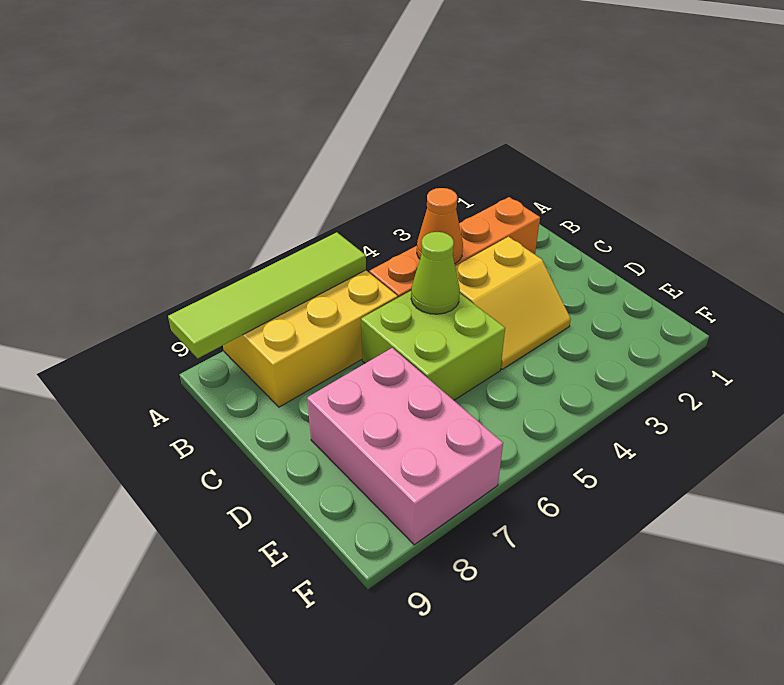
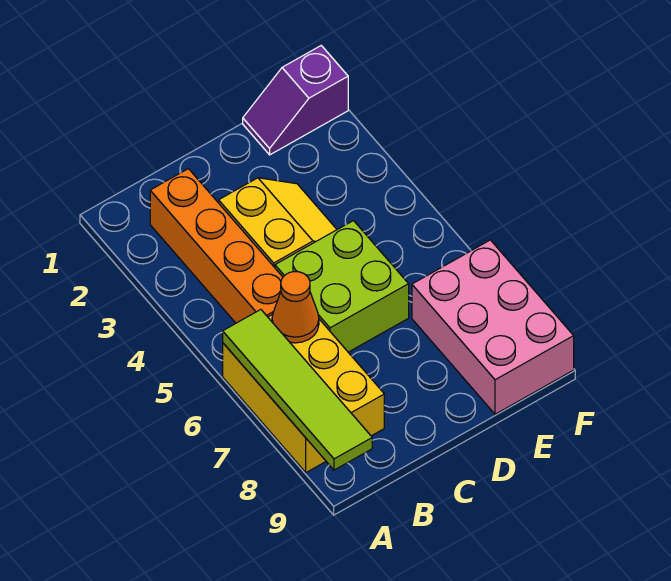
orange 1x1 cone [417,188,463,264] -> orange 1x1 cone moved to [272,272,319,343]
lime 1x1 cone [411,232,460,314] -> none
pink 2x3 brick [307,348,503,545] -> pink 2x3 brick turned to [412,240,574,414]
none -> purple 1x2 slope [243,46,348,155]

